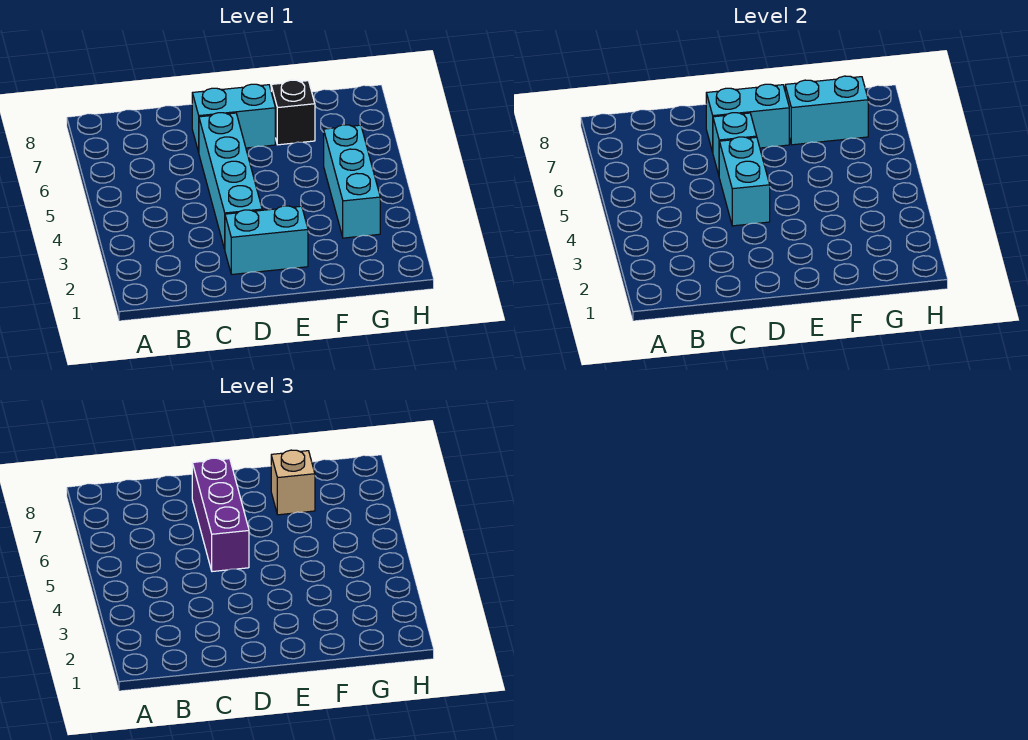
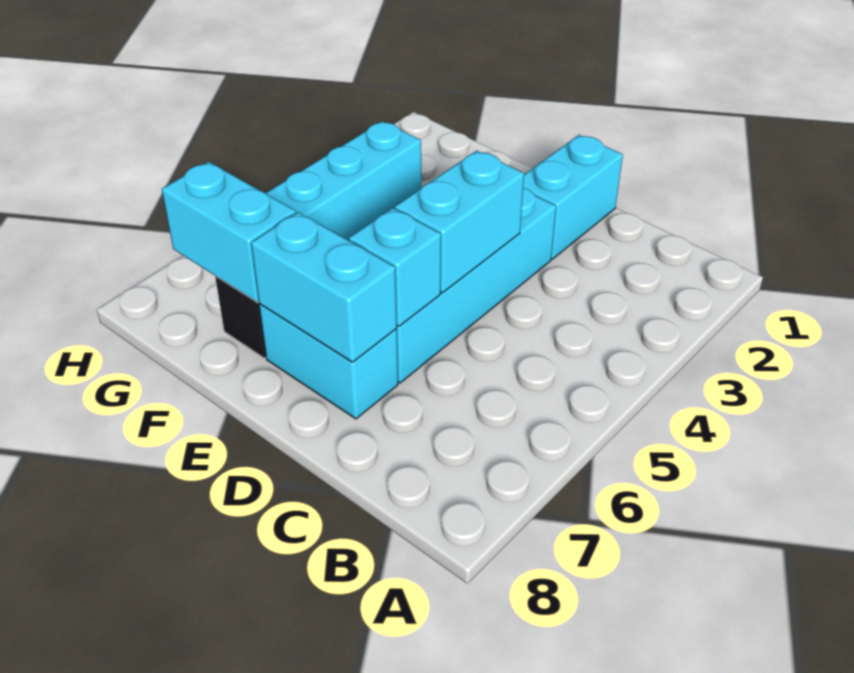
cyan 1x2 brick [225,206,308,275] -> cyan 1x2 brick turned to [523,135,623,259]
purple 1x3 brick [192,458,249,572] -> none
tan 1x1 brick [271,450,315,515] -> none

